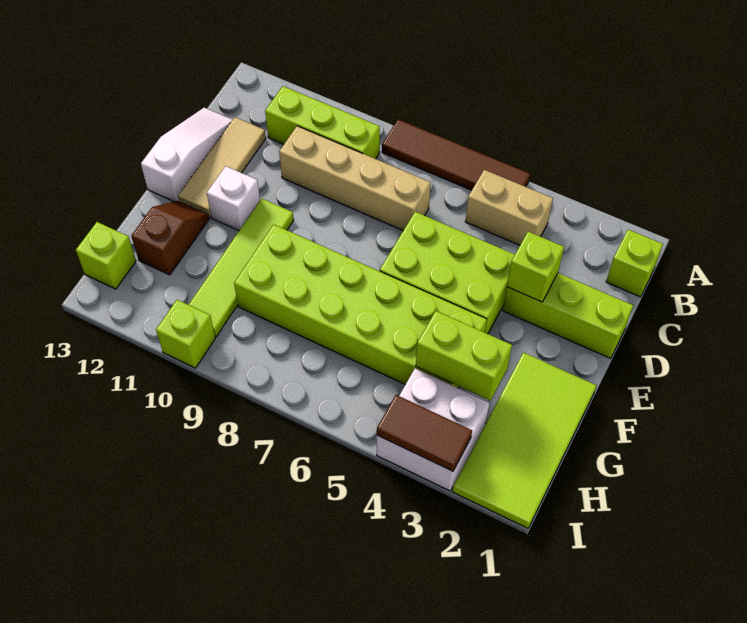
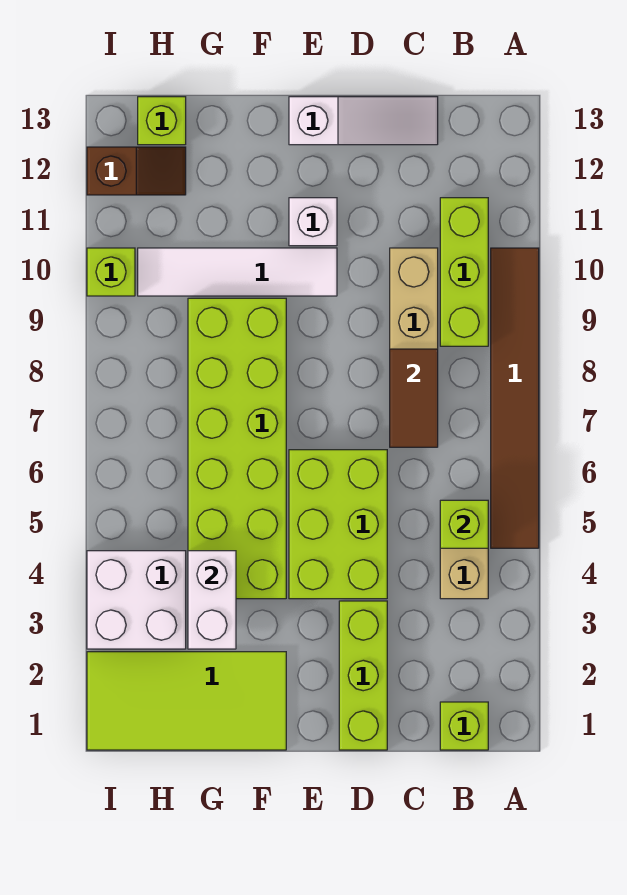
brown 1x4 tile [382,119,530,190] -> brown 1x6 tile [491,248,539,548]
tan 1x3 tile [178,117,266,218] -> none
lime 1x1 brick [507,232,564,302] -> lime 1x1 brick moved to [440,500,488,548]
lime 1x4 tile [189,198,294,337] -> white 1x4 tile [138,248,337,296]
brown 1x2 slope [131,201,209,275] -> brown 1x2 slope moved to [87,147,186,195]
lime 1x2 brick [416,311,512,401] -> white 1x2 brick [188,551,236,649]
brown 1x2 tile [377,395,472,471] -> brown 1x2 tile moved to [390,349,438,447]

